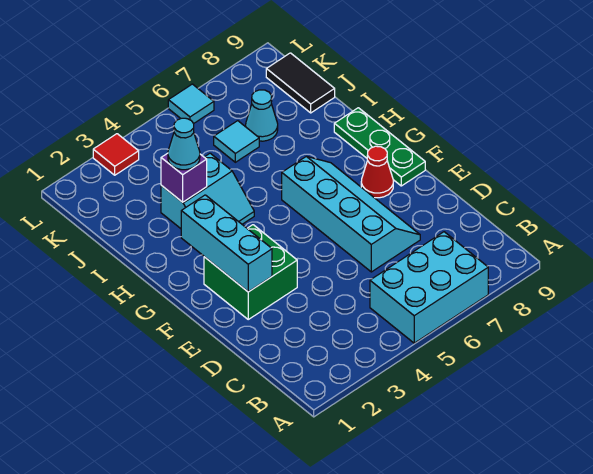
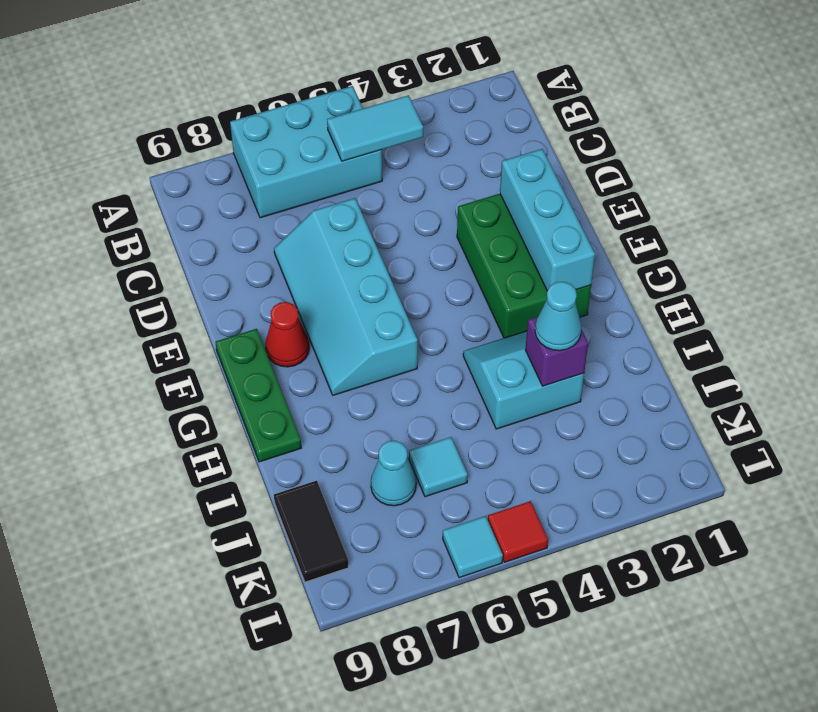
none -> cyan 1x2 tile [327,95,423,161]
green 2x2 brick [204,225,297,319] -> green 2x3 brick [457,194,591,338]
red 1x1 tile [93,134,139,175] -> red 1x1 tile moved to [488,501,548,562]

